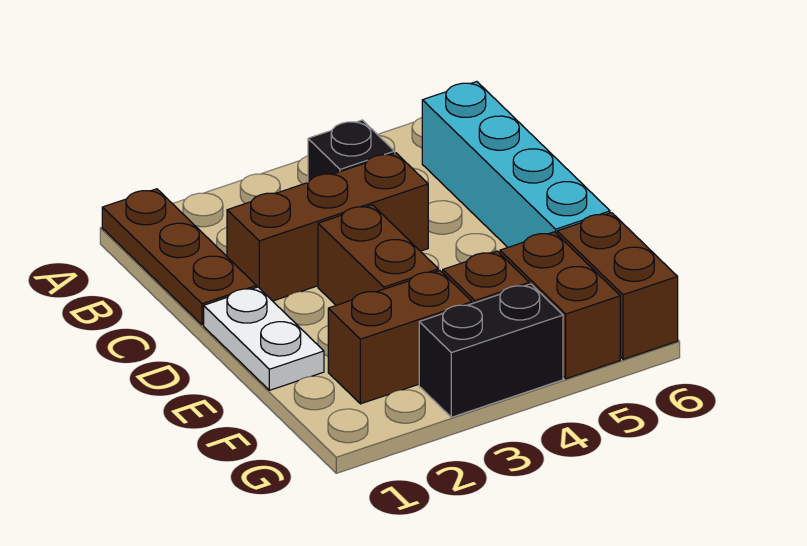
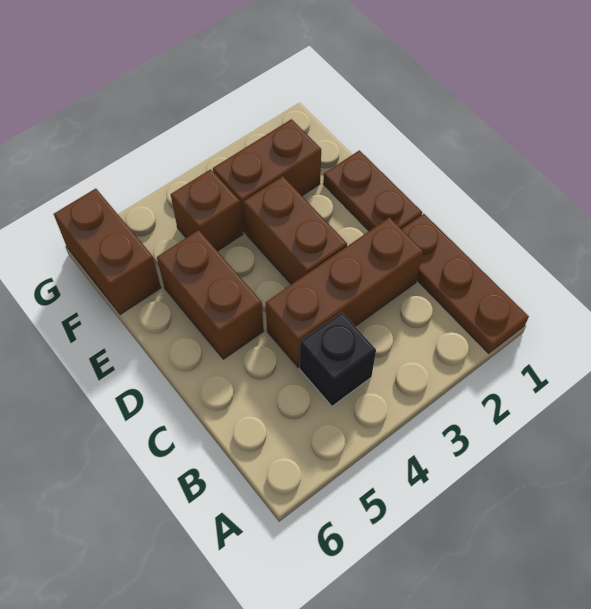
cyan 1x4 brick [422,82,610,247] -> none
white 1x2 plate [204,287,324,390] -> brown 1x2 plate [323,150,422,231]
brown 1x2 brick [500,232,620,379] -> brown 1x2 brick moved to [157,230,264,359]
black 1x2 brick [419,284,563,417] -> none

